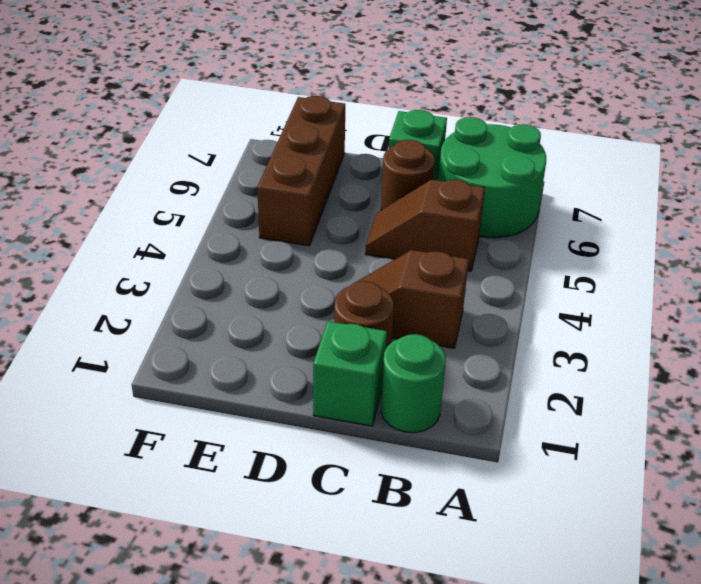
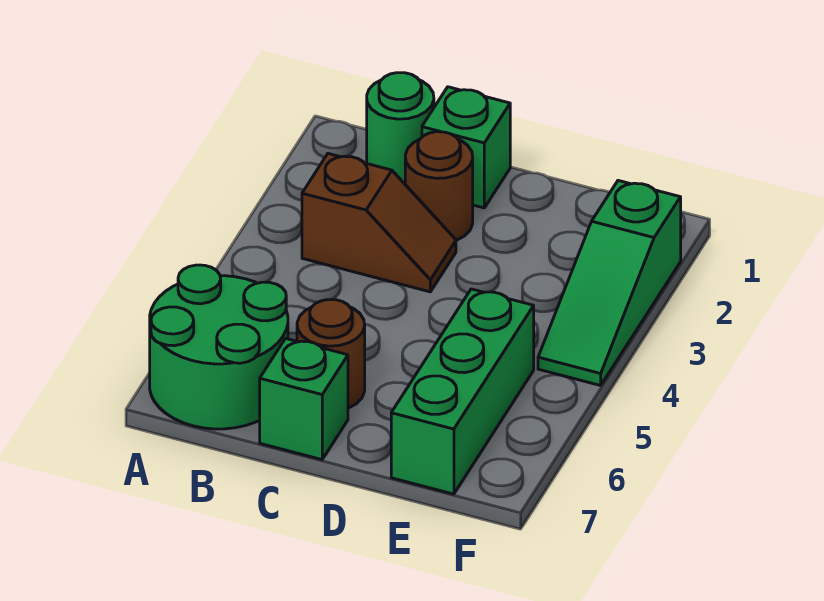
brown 1x2 slope [365,180,485,271] -> none
brown 1x3 brick [257,96,345,246] -> green 1x3 brick [391,289,534,494]
none -> green 1x3 slope [538,181,681,386]

